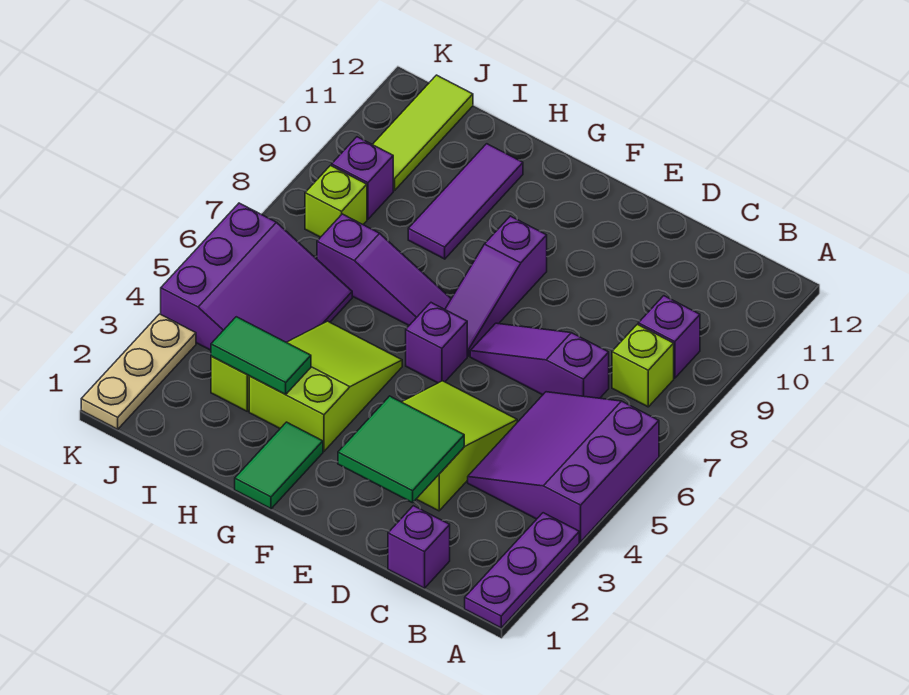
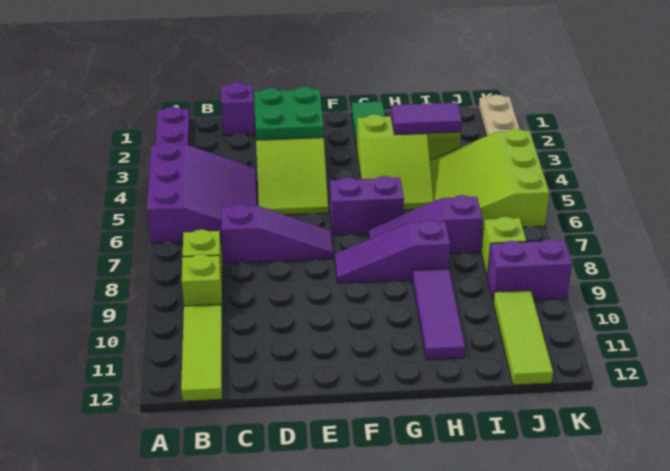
purple 1x1 brick [638,296,700,378] -> lime 1x1 brick [182,254,222,307]
none -> lime 1x3 tile [181,304,222,401]
green 2x2 tile [338,396,464,503] -> green 2x2 plate [254,87,324,140]
purple 1x1 brick [406,303,467,383] -> purple 1x2 brick [330,176,404,235]
purple 1x3 slope [445,216,547,356] -> purple 1x3 slope turned to [335,220,450,283]
green 1x2 tile [211,317,311,394] -> purple 1x2 tile [391,103,462,135]
purple 3x3 slope [161,203,352,350] -> lime 3x3 slope [430,129,549,229]
purple 1x1 brick [332,137,393,219] -> purple 1x2 brick [487,239,572,301]

